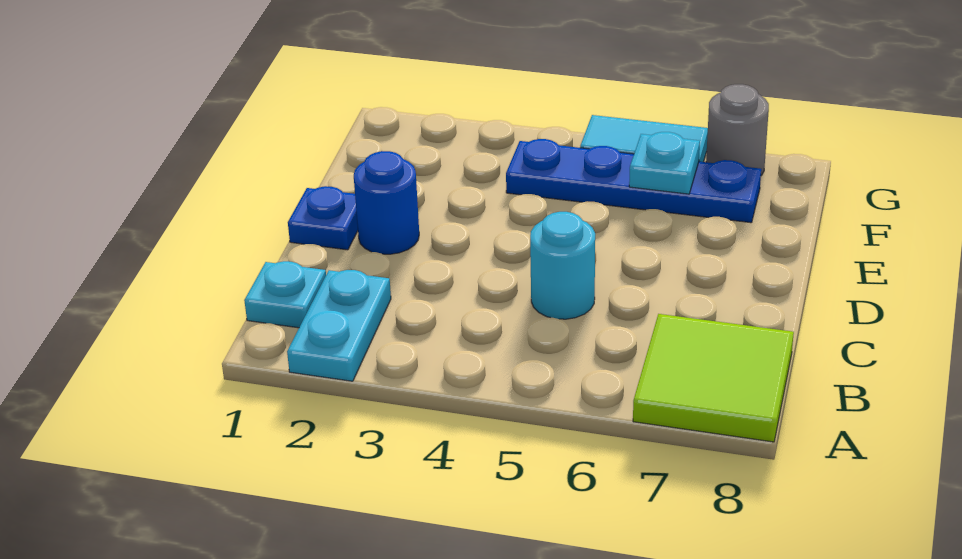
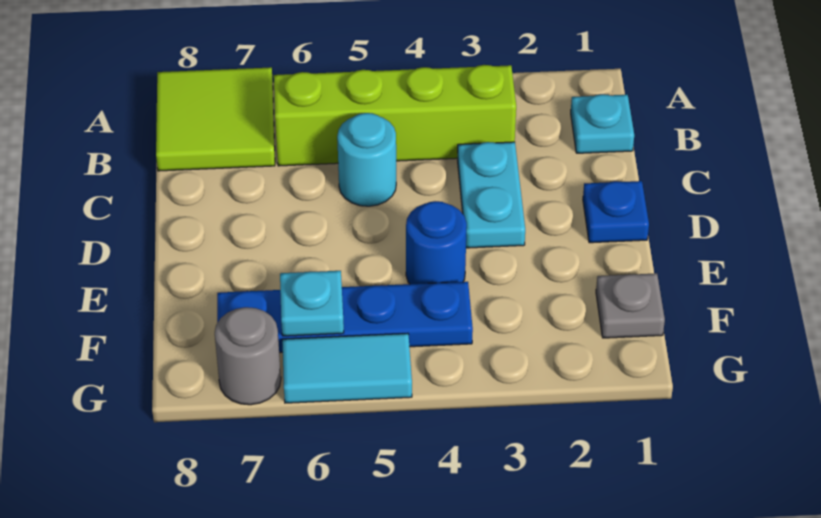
cyan 1x2 plate [287,270,391,381] -> cyan 1x2 plate moved to [457,142,525,248]
none -> lime 1x4 brick [274,65,516,166]
blue 1x1 round brick [354,151,419,254] -> blue 1x1 round brick moved to [406,201,467,284]
none -> grey 1x1 plate [596,273,665,338]

